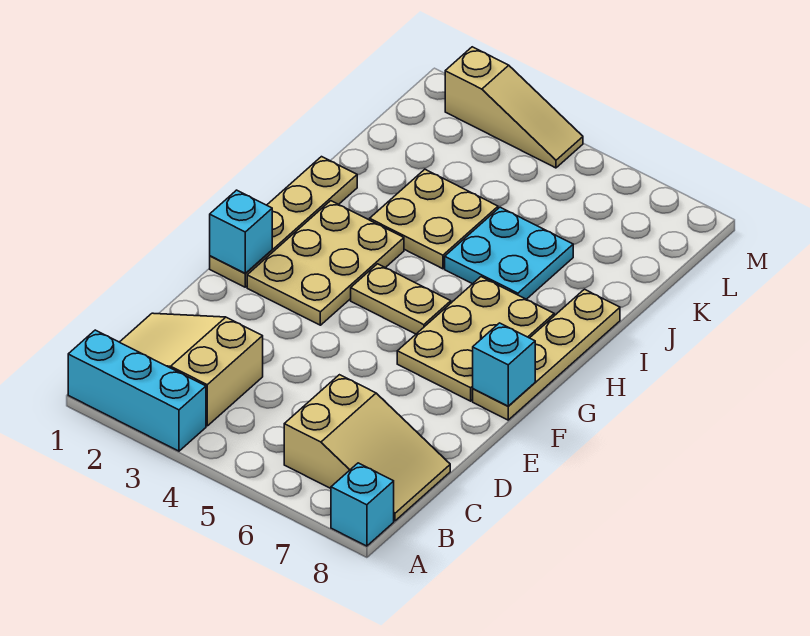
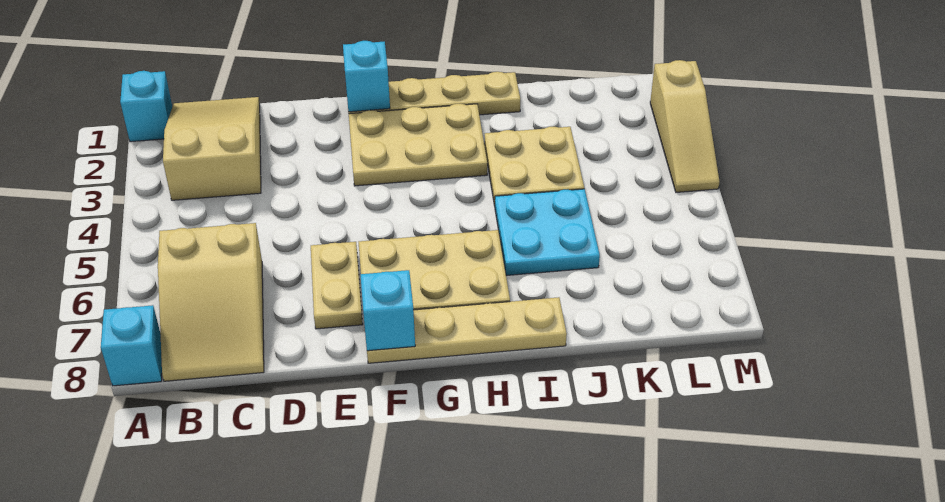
cyan 1x3 brick [68,330,206,451] -> cyan 1x1 brick [120,71,172,142]
tan 1x2 plate [351,264,451,334] -> tan 1x2 plate moved to [311,242,363,329]

